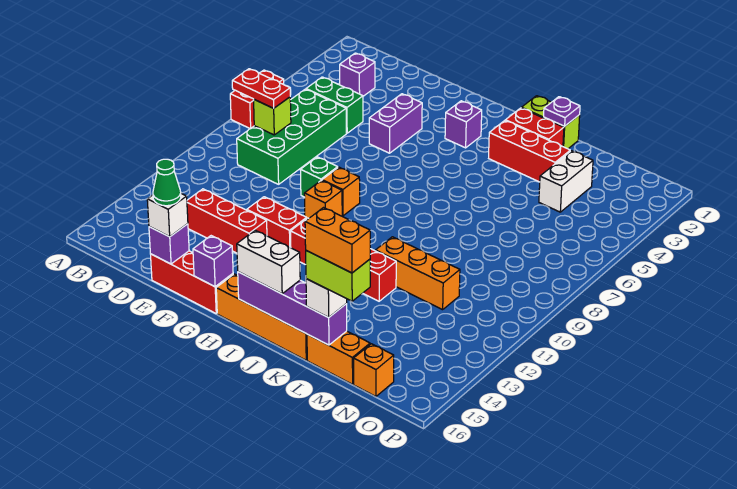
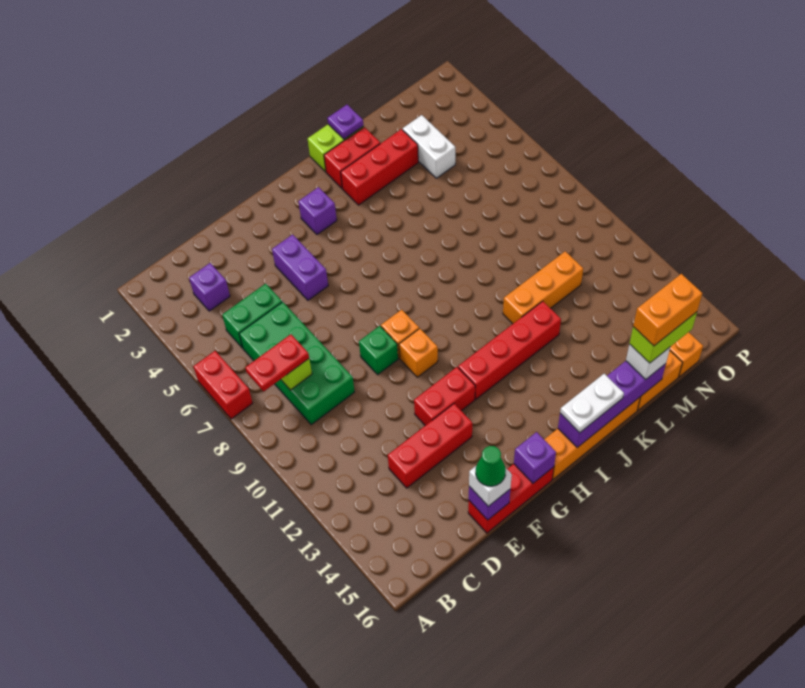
white 1x2 brick [237,230,300,294] -> white 1x2 plate [560,374,624,433]

